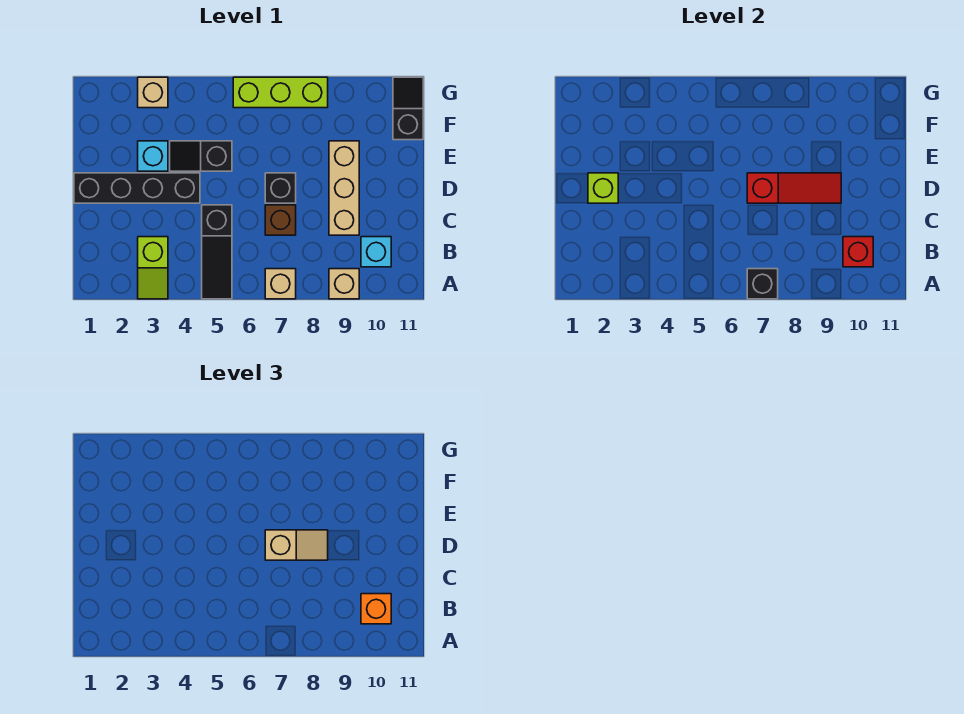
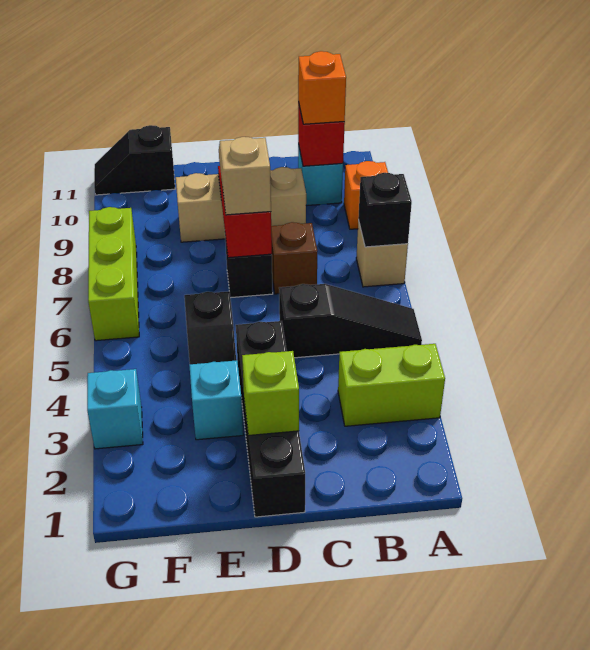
lime 1x2 slope [138,237,168,299] -> lime 1x2 brick [338,344,445,426]
tan 1x1 brick [329,269,359,299] -> orange 1x1 brick [344,161,388,229]
tan 1x1 brick [138,77,168,108] -> cyan 1x1 brick [87,369,143,449]

